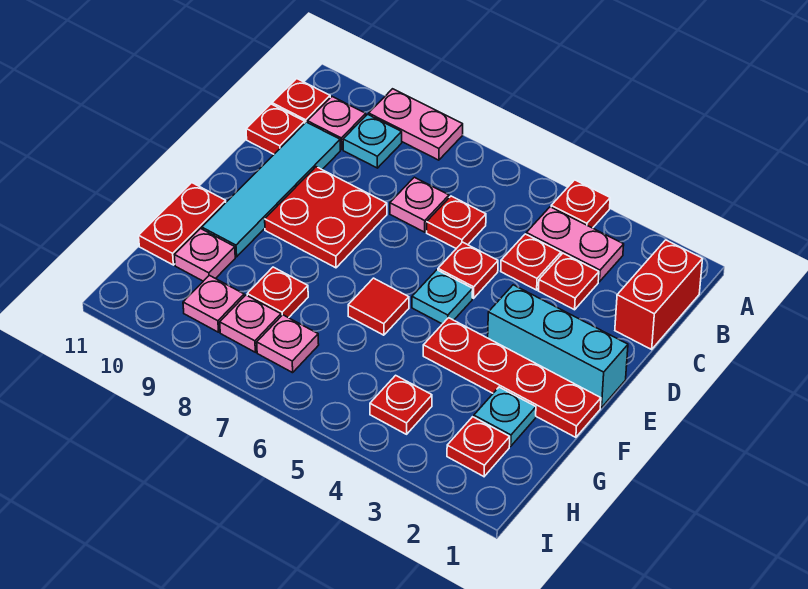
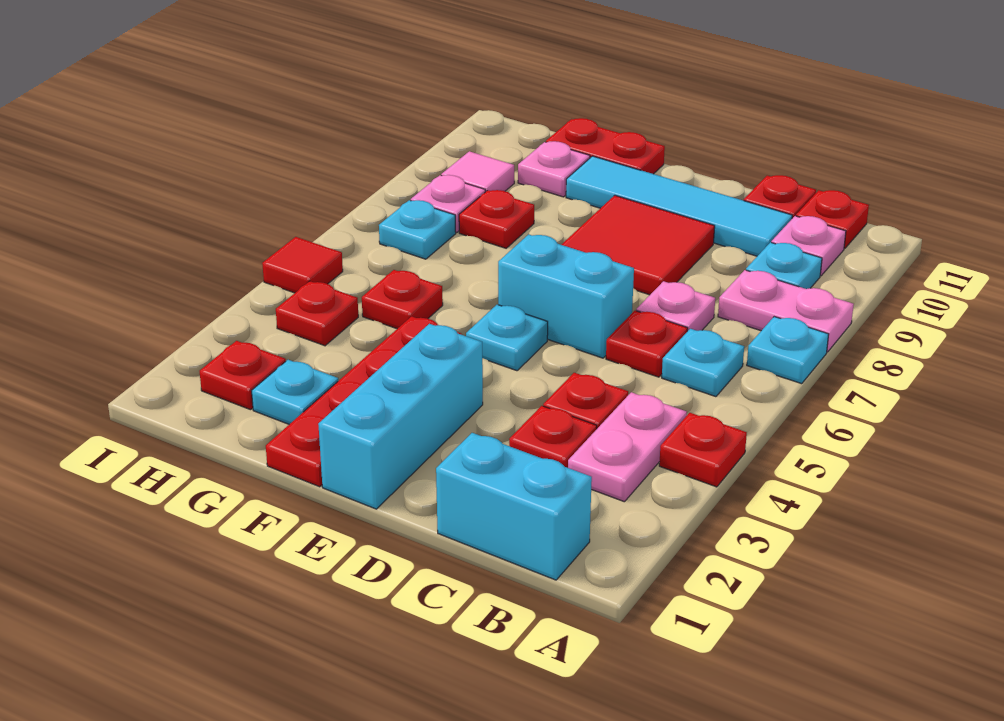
none -> cyan 1x1 plate [747,317,829,384]
pink 1x2 plate [369,89,463,160] -> pink 1x2 plate turned to [718,270,854,352]
red 1x2 brick [615,240,703,349] -> cyan 1x2 brick [436,433,592,580]
none -> cyan 1x1 plate [662,329,744,397]
red 1x1 plate [438,242,498,298] -> red 1x1 plate moved to [362,270,443,329]
none -> cyan 1x2 brick [498,235,634,358]
red 2x2 plate [265,167,387,268] -> red 2x2 tile [561,195,715,295]
red 1x1 tile [348,278,409,335] -> red 1x1 tile moved to [262,237,343,293]
pink 1x1 plate [257,315,319,373] -> cyan 1x1 plate [379,200,456,259]
pink 1x1 plate [183,275,244,332] -> pink 1x1 tile [441,151,514,192]

